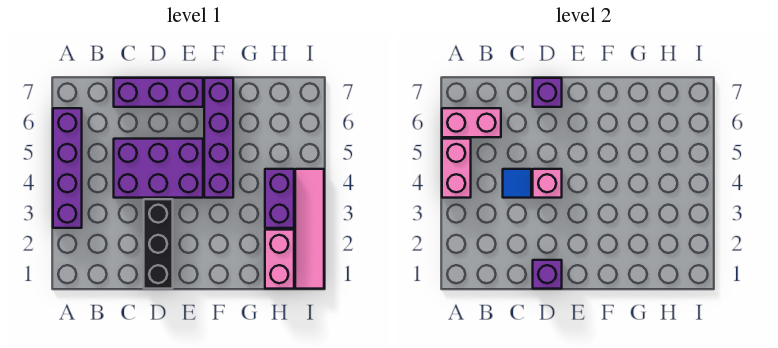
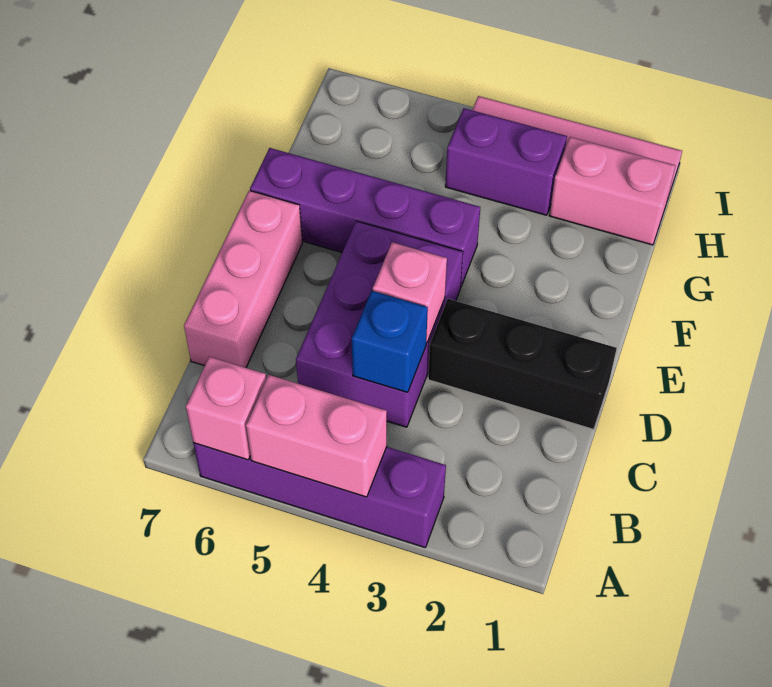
pink 1x2 brick [442,108,501,137] -> pink 1x1 brick [186,357,266,460]
blue 1x1 tile [503,169,531,198] -> blue 1x1 brick [352,291,428,392]
purple 1x3 brick [114,78,203,107] -> pink 1x3 brick [184,191,302,368]
purple 1x1 brick [533,260,562,289] -> none
purple 1x1 brick [533,78,562,107] -> none

